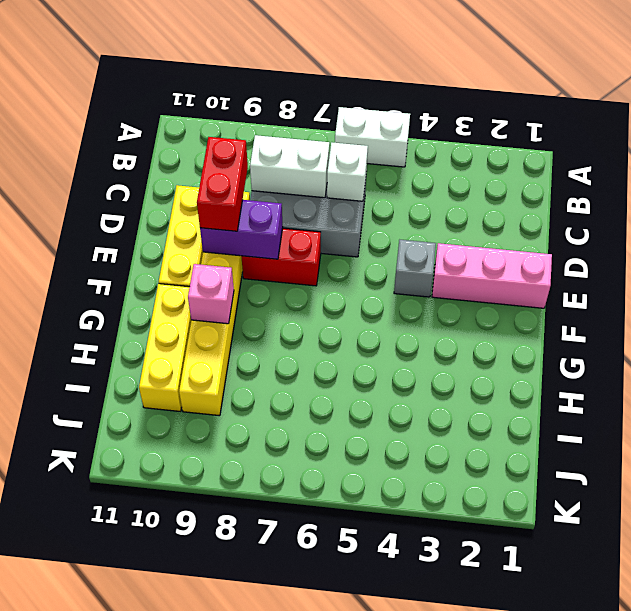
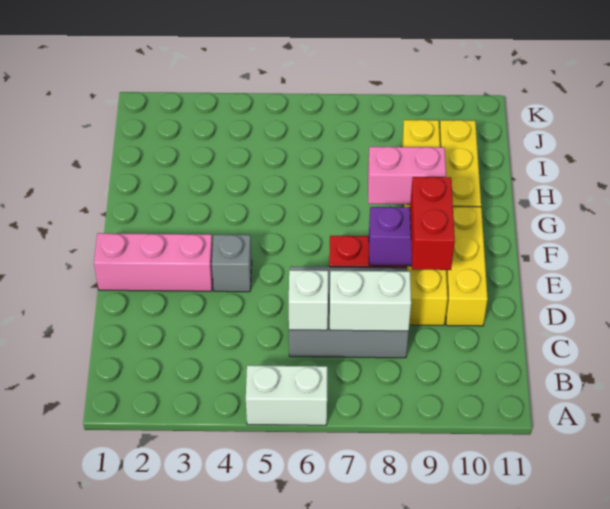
pink 1x1 brick [188,264,234,324] -> pink 1x2 brick [368,147,446,204]

